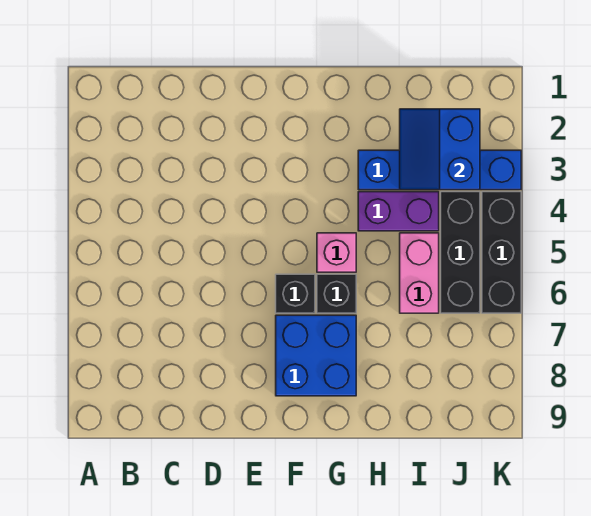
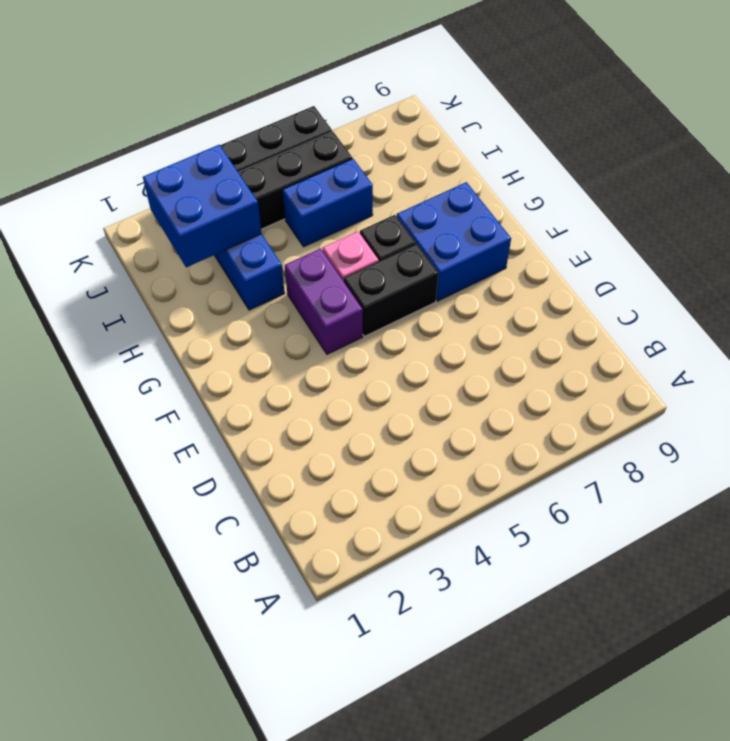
black 1x1 brick [276,274,315,313] -> black 1x2 brick [344,244,438,336]
purple 1x2 brick [358,192,439,231] -> purple 1x2 brick moved to [285,249,363,354]
blue 2x2 slope [400,109,480,190] -> blue 2x2 brick [143,145,262,267]
pink 1x2 brick [400,233,439,313] -> blue 1x2 brick [283,159,373,247]

